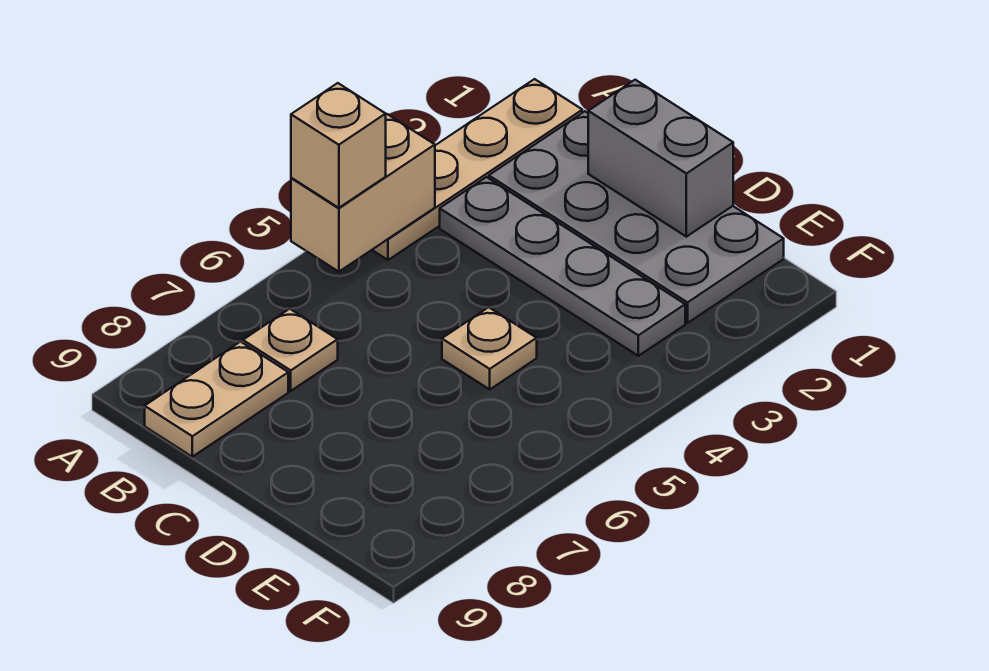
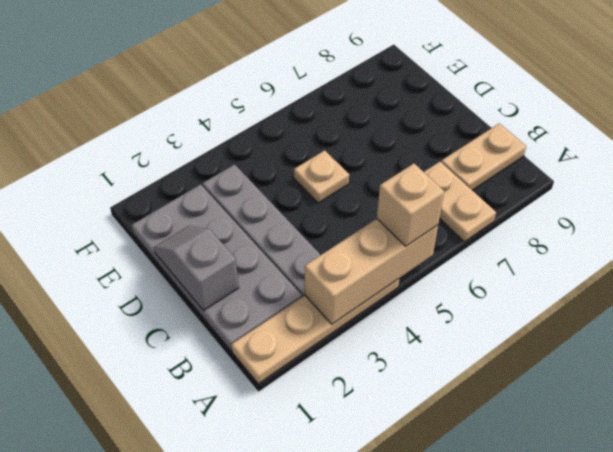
tan 1x2 brick [291,114,435,272] -> tan 1x3 brick [305,219,438,324]
tan 1x1 plate [243,309,338,391] -> tan 1x2 plate [424,162,496,242]
grey 1x2 brick [588,80,733,237] -> grey 1x2 slope [154,226,239,311]

